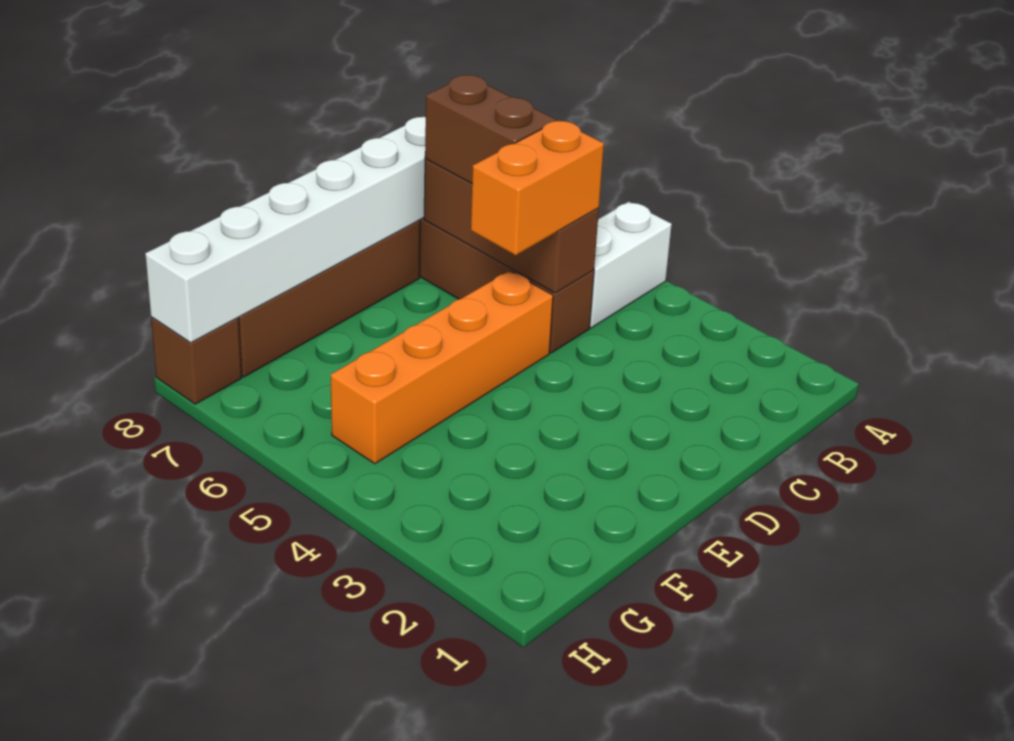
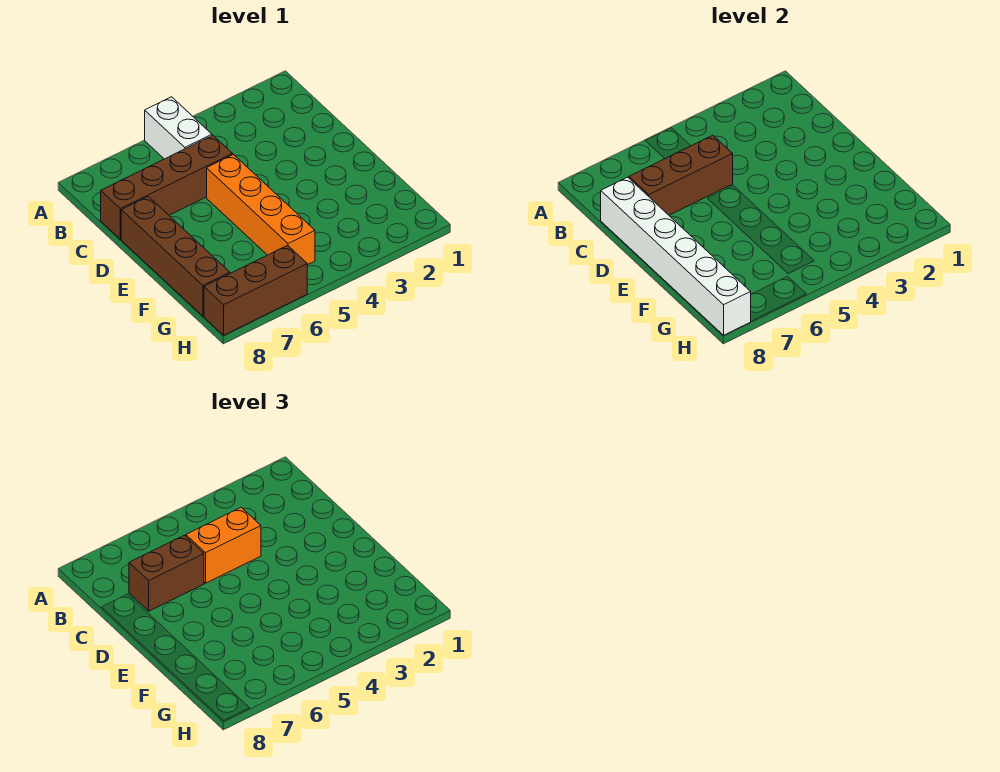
orange 1x2 brick [471,121,604,255] -> orange 1x2 brick turned to [186,507,261,583]
brown 1x1 brick [151,317,242,404] -> brown 1x3 brick [204,245,307,335]

